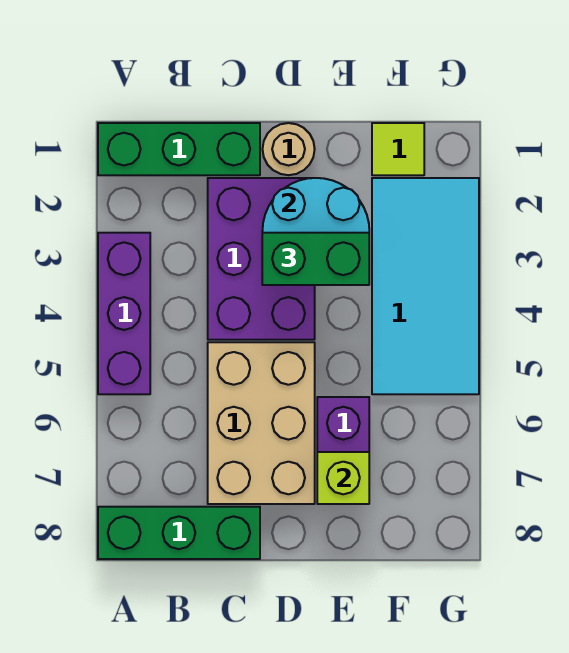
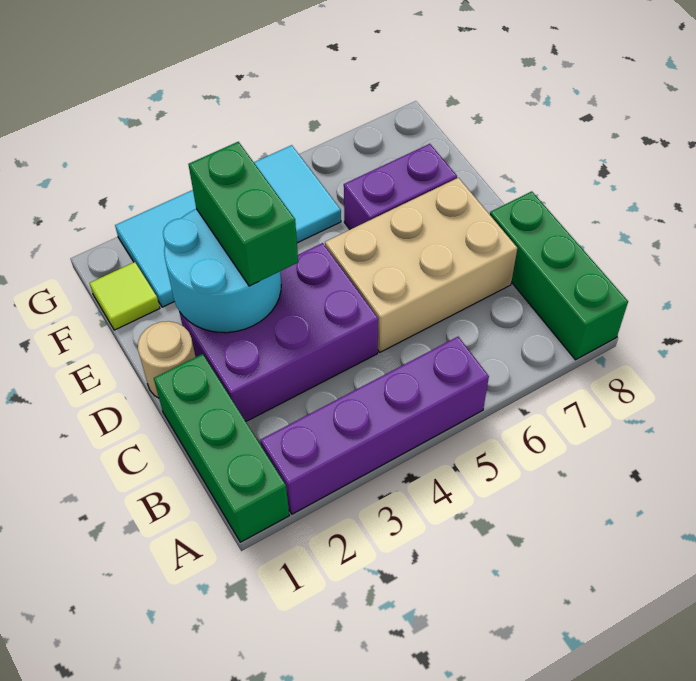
purple 1x3 brick [98,233,150,394] -> purple 1x4 brick [261,337,489,514]
lime 1x1 brick [317,452,369,504] -> none

